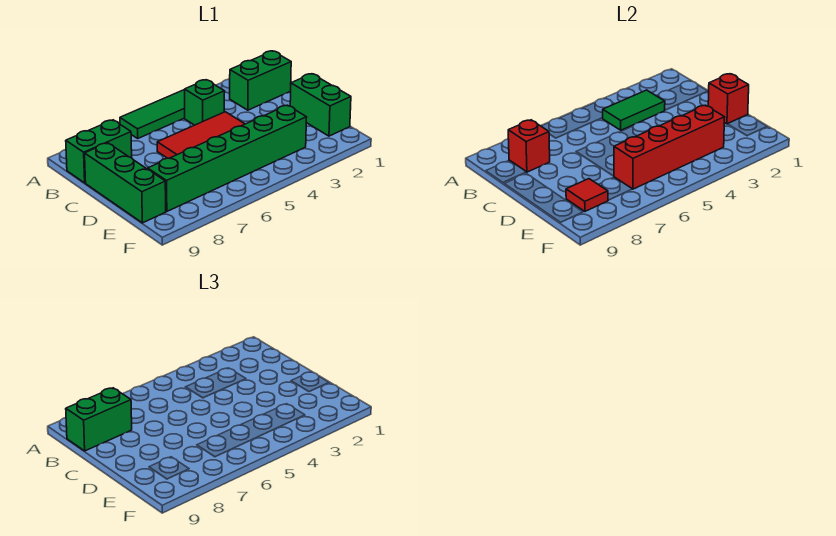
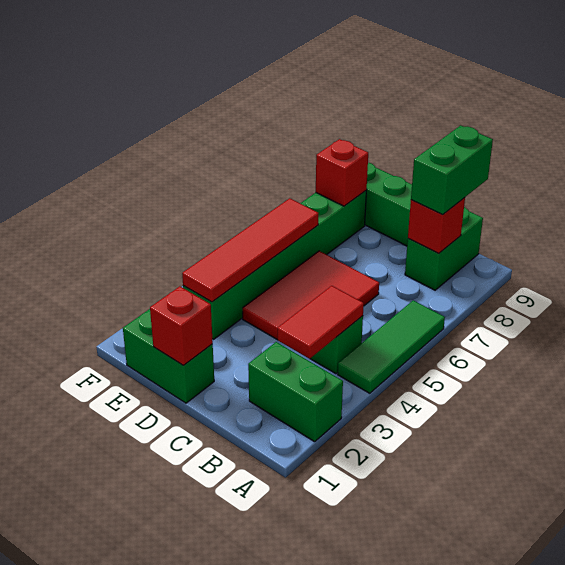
green 1x2 brick [230,51,291,110] -> green 1x2 brick turned to [248,342,343,442]
green 1x2 tile [603,90,665,130] -> red 1x2 tile [278,286,364,359]
red 1x4 brick [614,105,725,189] -> red 1x4 tile [182,198,319,302]
red 1x1 tile [566,179,608,211] -> red 1x1 brick [316,139,368,206]

